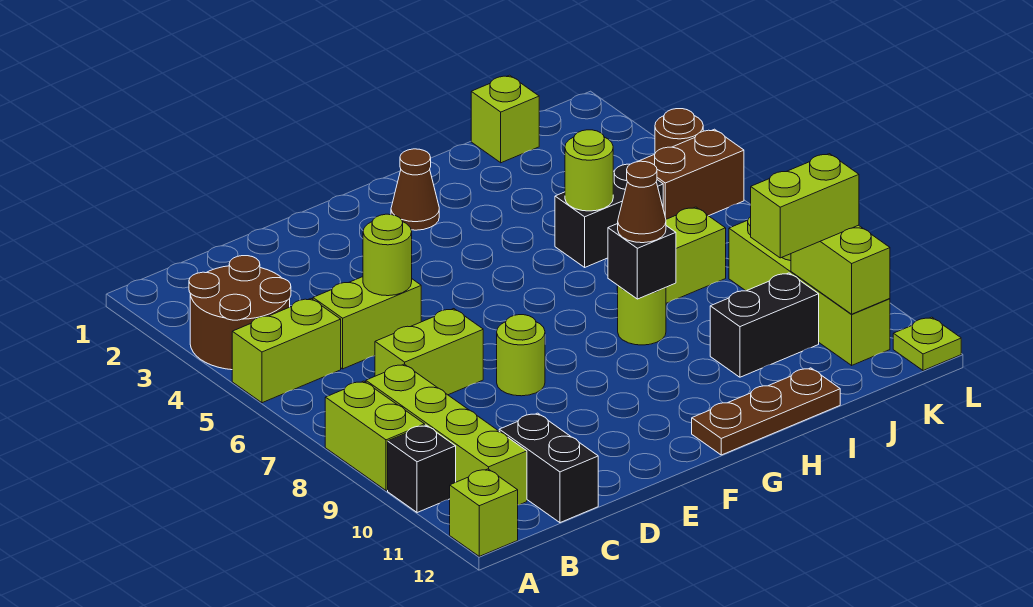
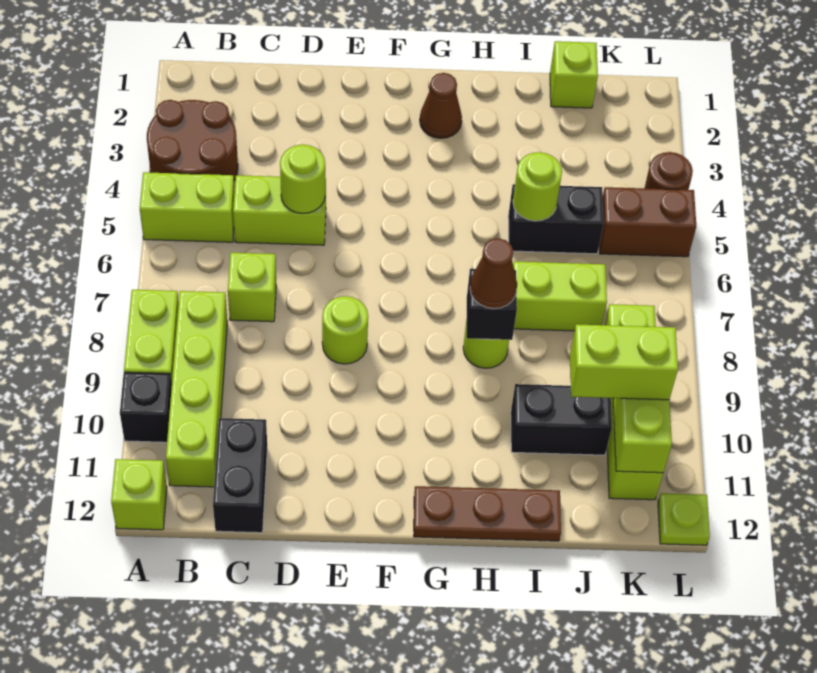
lime 1x2 brick [375,309,483,395] -> lime 1x1 brick [228,253,276,322]

